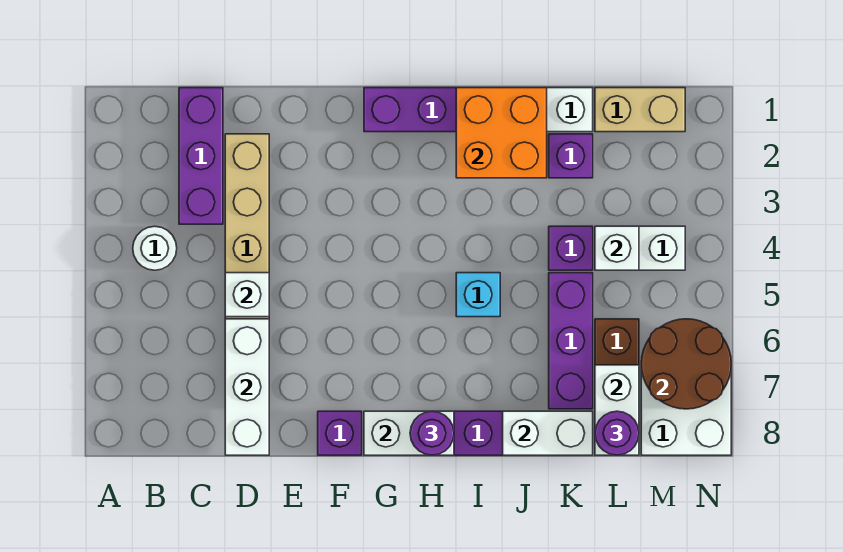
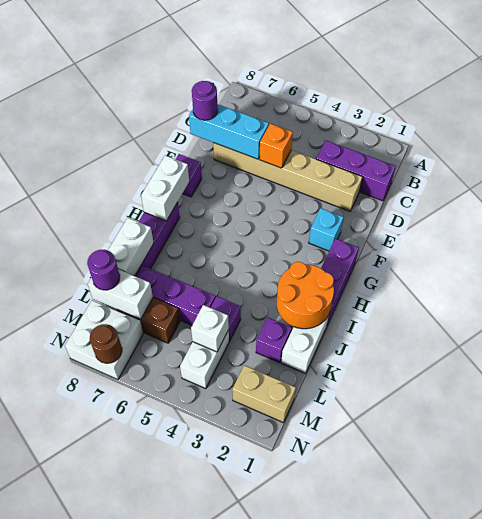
white 1x1 round brick [133,226,177,270] -> none
white 1x1 brick [225,273,269,317] -> orange 1x1 brick [259,124,293,168]
white 1x3 brick [225,319,269,455] -> cyan 1x3 brick [189,104,269,159]
purple 1x1 round brick [410,411,454,455] -> purple 1x1 round brick moved to [192,81,218,120]
orange 2x2 brick [456,88,547,178] -> orange 2x2 round brick [277,262,334,329]
cyan 1x1 brick [456,273,500,317] -> cyan 1x1 brick moved to [309,208,344,251]
tan 1x2 brick [595,88,685,132] -> tan 1x2 brick turned to [232,365,296,422]
brown 2x2 round brick [641,319,731,409] -> brown 1x1 round brick [90,324,122,363]

